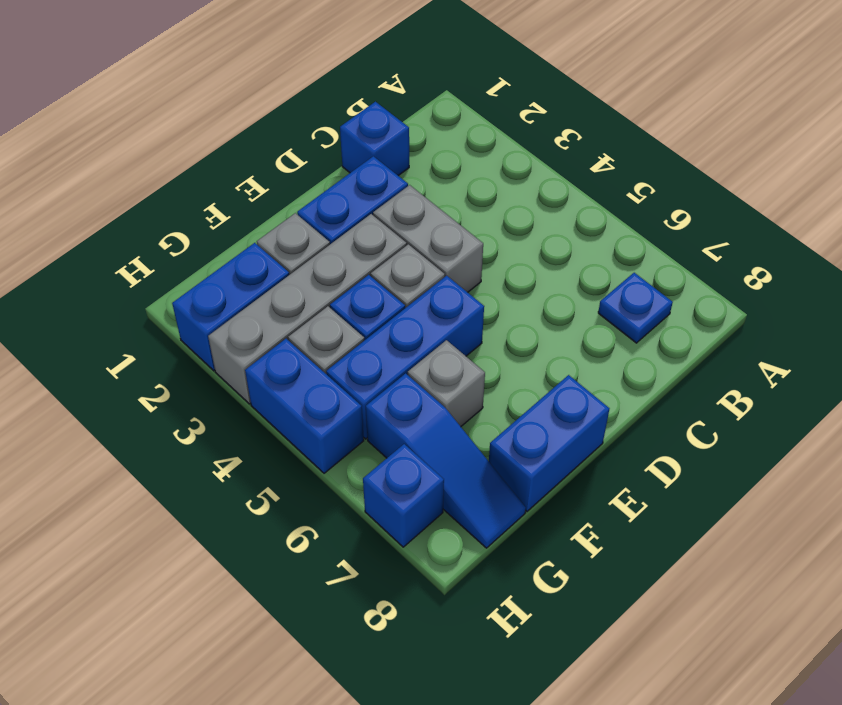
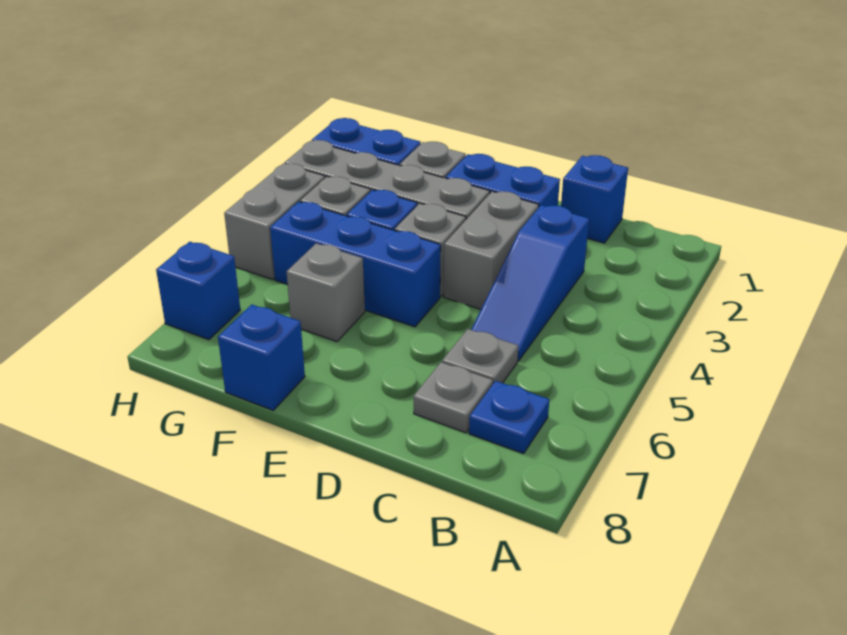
none -> grey 1x1 plate [442,329,518,384]
none -> grey 1x1 plate [414,362,493,433]
blue 1x2 brick [489,375,609,511] -> blue 1x1 brick [218,305,305,410]
blue 1x3 slope [366,373,526,548] -> blue 1x3 slope moved to [471,205,589,361]
blue 1x2 brick [245,339,364,473] -> grey 1x2 brick [224,163,325,280]

